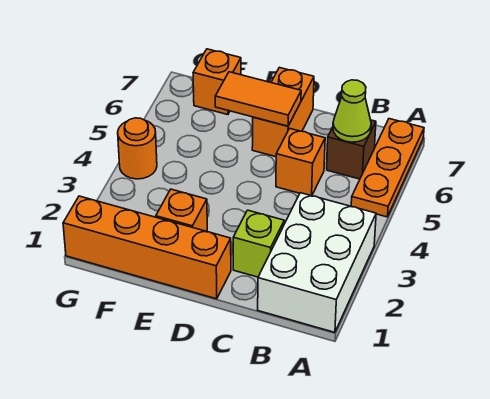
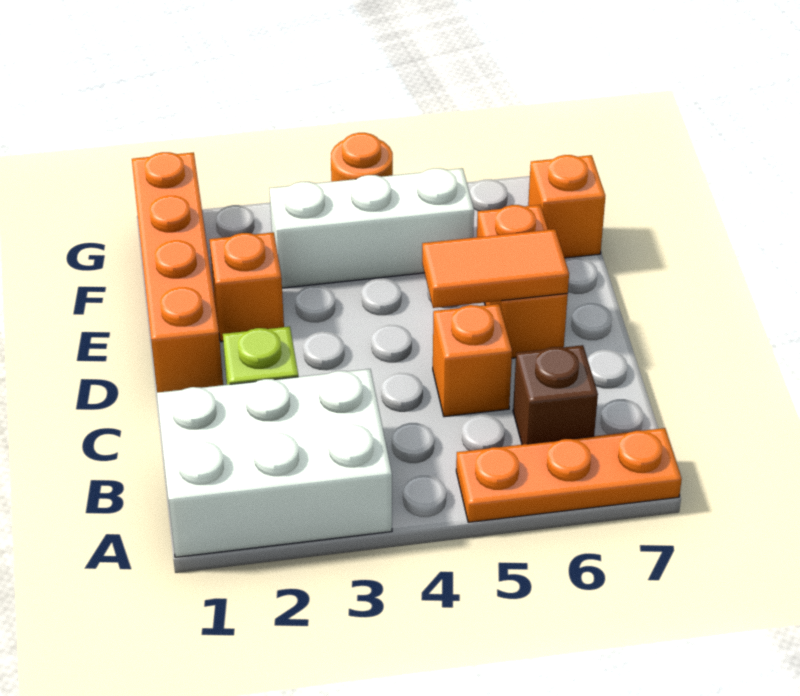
lime 1x1 cone [333,80,371,142] -> none
orange 1x2 brick [252,68,314,157] -> orange 1x2 brick turned to [477,205,568,358]
orange 1x2 tile [215,72,301,126] -> orange 1x2 tile turned to [422,229,569,308]
none -> white 1x3 brick [269,168,474,288]

